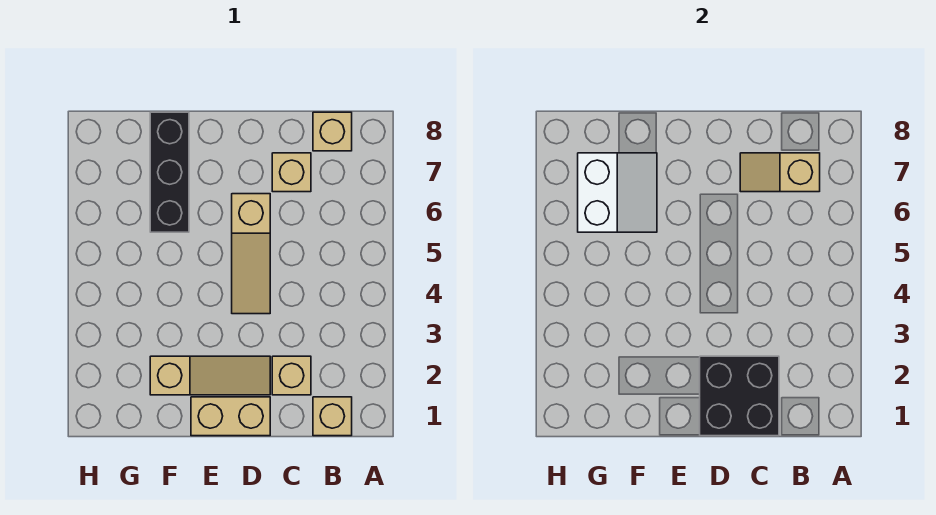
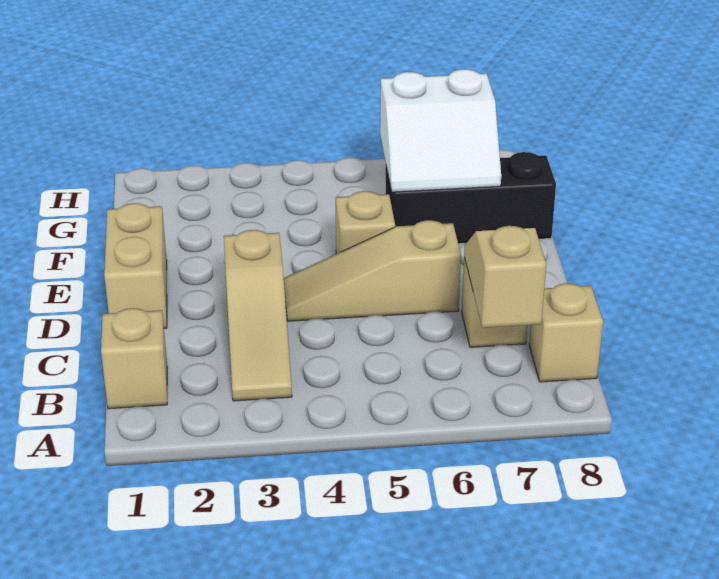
black 2x2 brick [700,356,779,436] -> none
tan 1x1 brick [272,356,311,395] -> tan 1x1 brick moved to [336,191,395,254]
tan 1x3 slope [150,356,270,395] -> tan 1x3 slope moved to [224,230,292,401]

